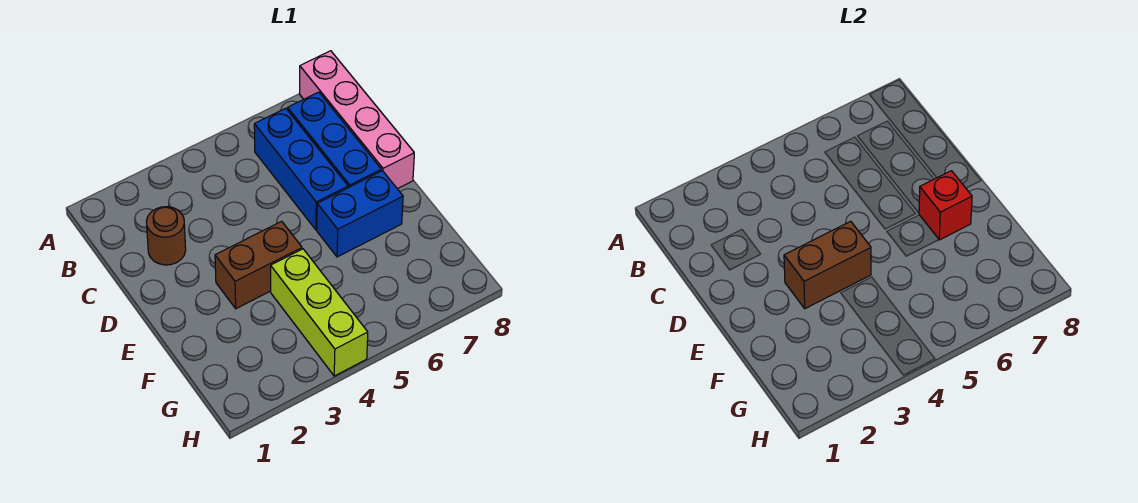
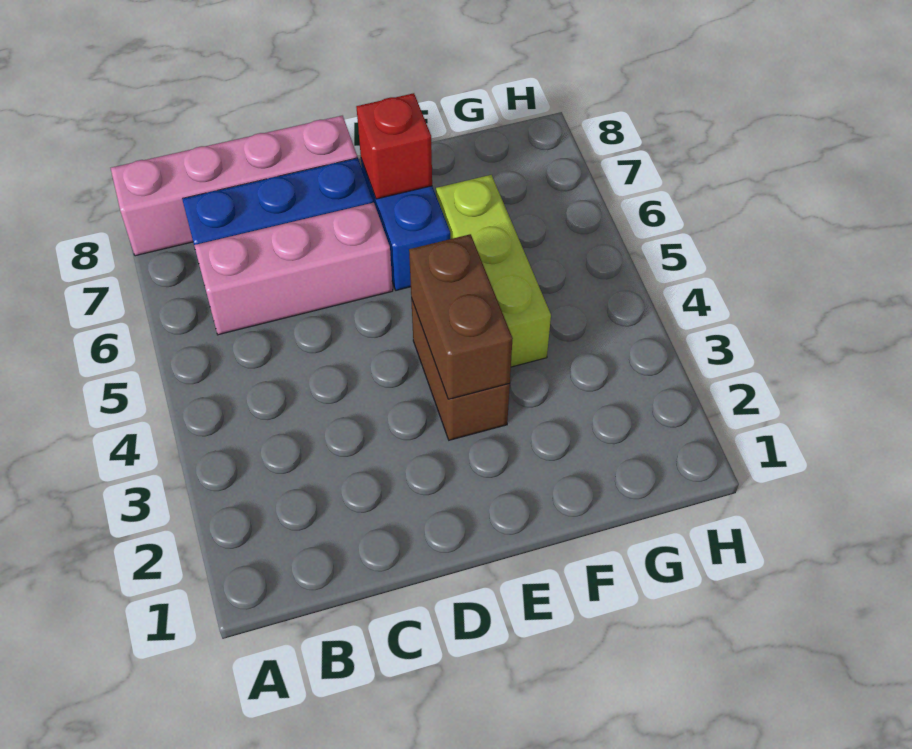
blue 1x3 brick [254,108,348,230] -> pink 1x3 brick [194,203,393,335]
brown 1x1 round brick [146,207,186,265] -> none
lime 1x3 brick [271,249,368,376] -> lime 1x3 brick turned to [436,175,551,367]

